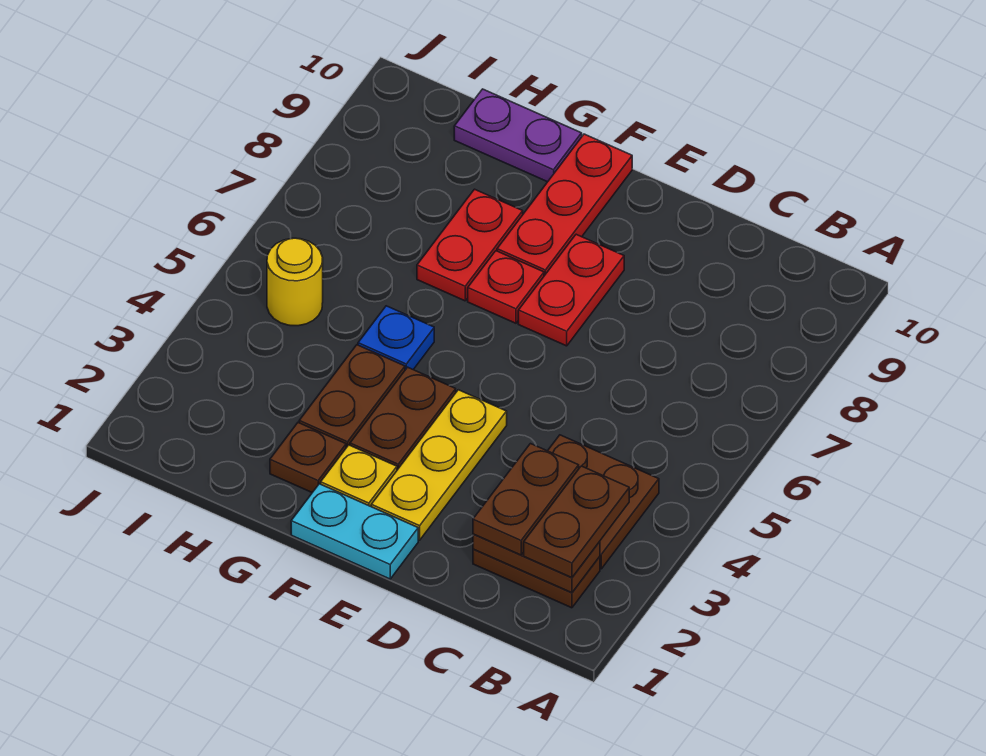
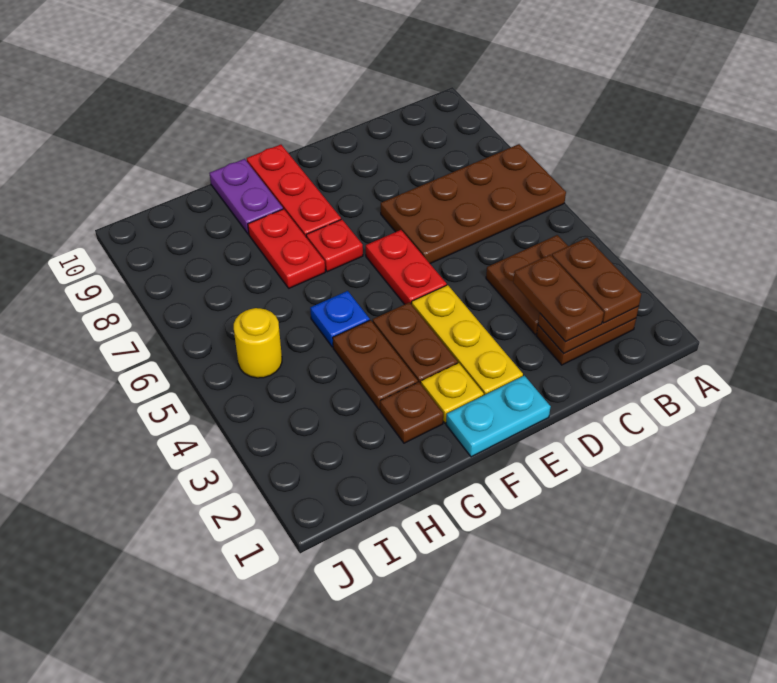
none -> brown 2x4 plate [381,144,566,264]
red 1x2 plate [518,234,624,346] -> red 1x2 plate moved to [366,230,447,304]
purple 1x2 plate [454,89,582,182] -> purple 1x2 plate turned to [209,159,283,234]

